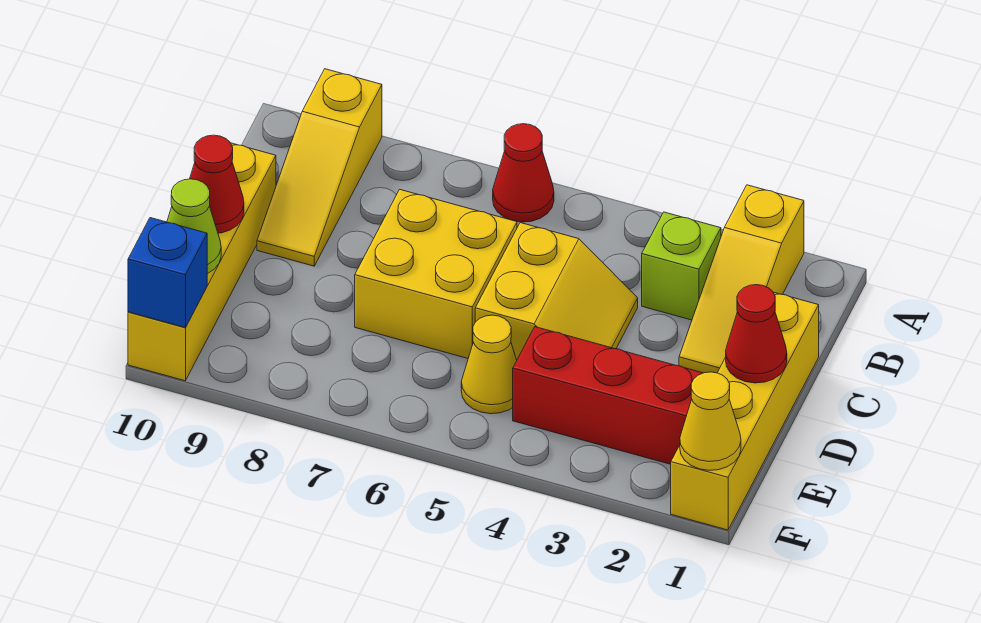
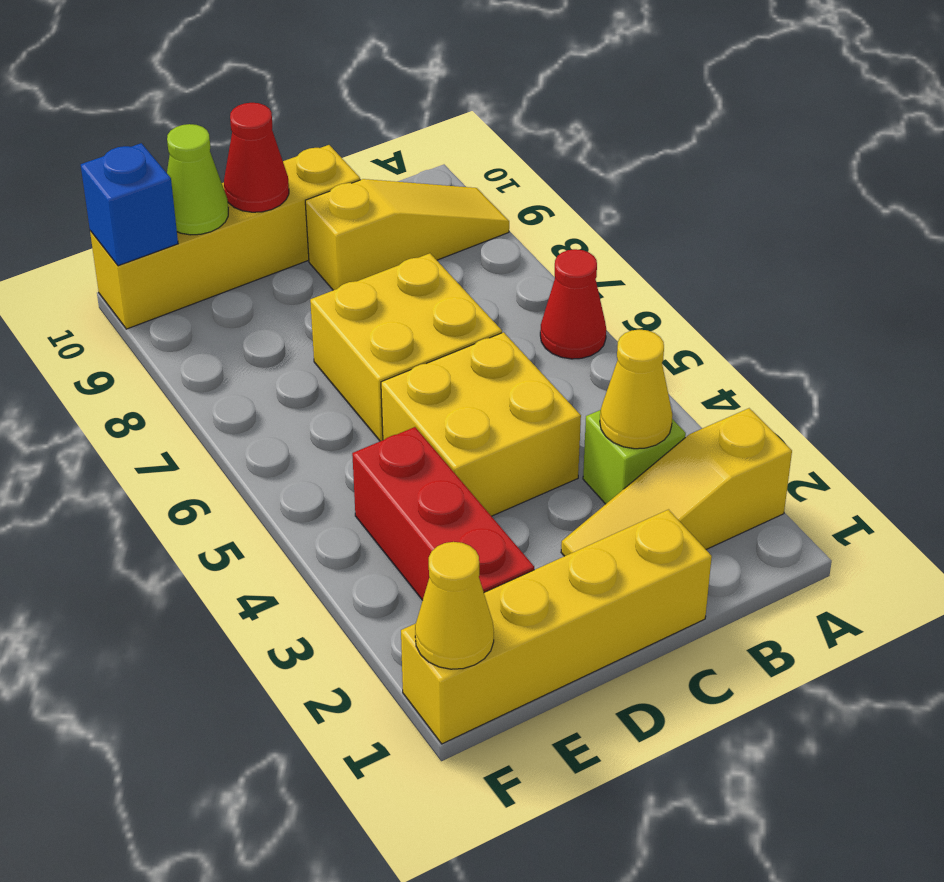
yellow 1x3 slope [257,69,382,266] -> yellow 1x3 slope turned to [305,179,509,290]
yellow 2x2 slope [475,223,638,360] -> yellow 2x2 brick [381,332,581,516]
red 1x1 cone [726,285,787,383] -> none
yellow 1x1 cone [461,315,517,414] -> yellow 1x1 cone moved to [600,330,673,449]

